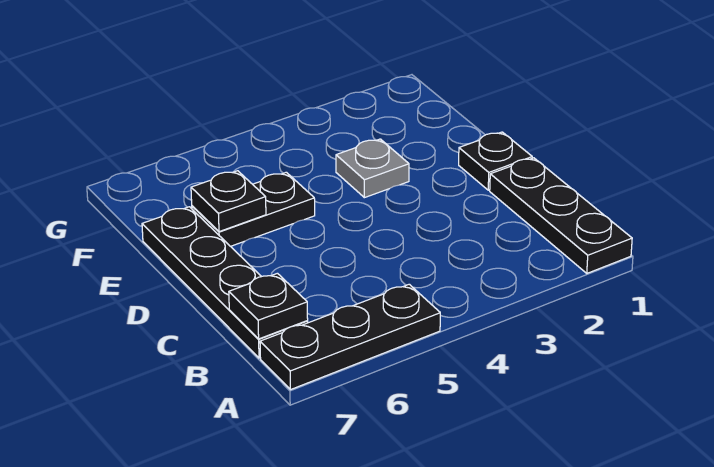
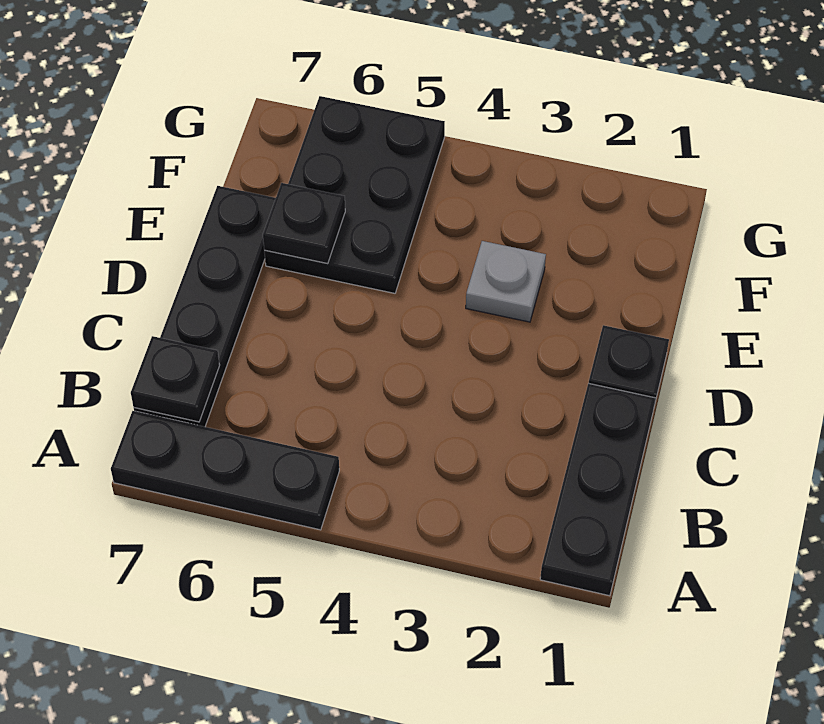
black 1x2 plate [192,172,315,246] -> black 2x3 plate [264,96,445,293]

